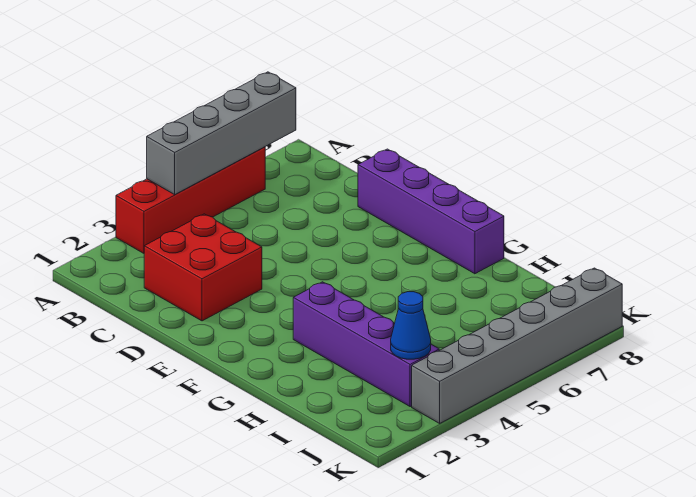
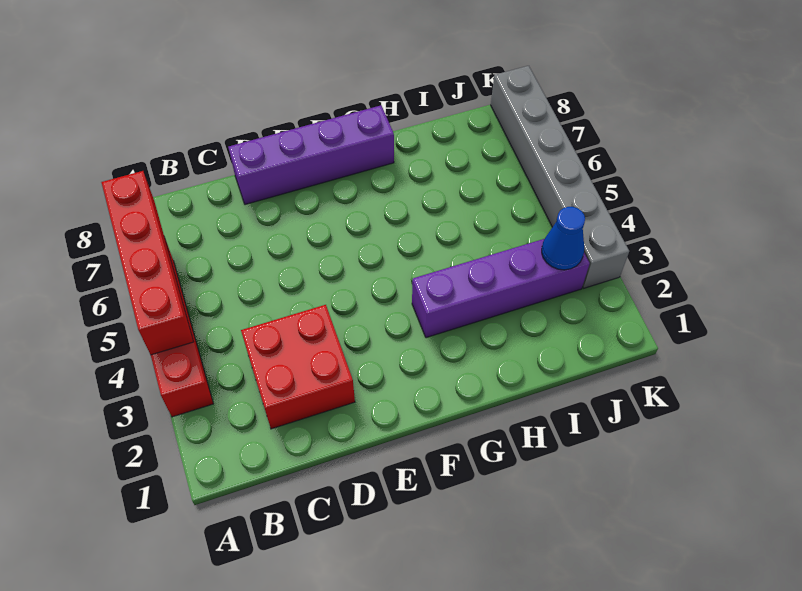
grey 1x4 brick [147,72,296,195] -> red 1x4 brick [101,171,193,355]

